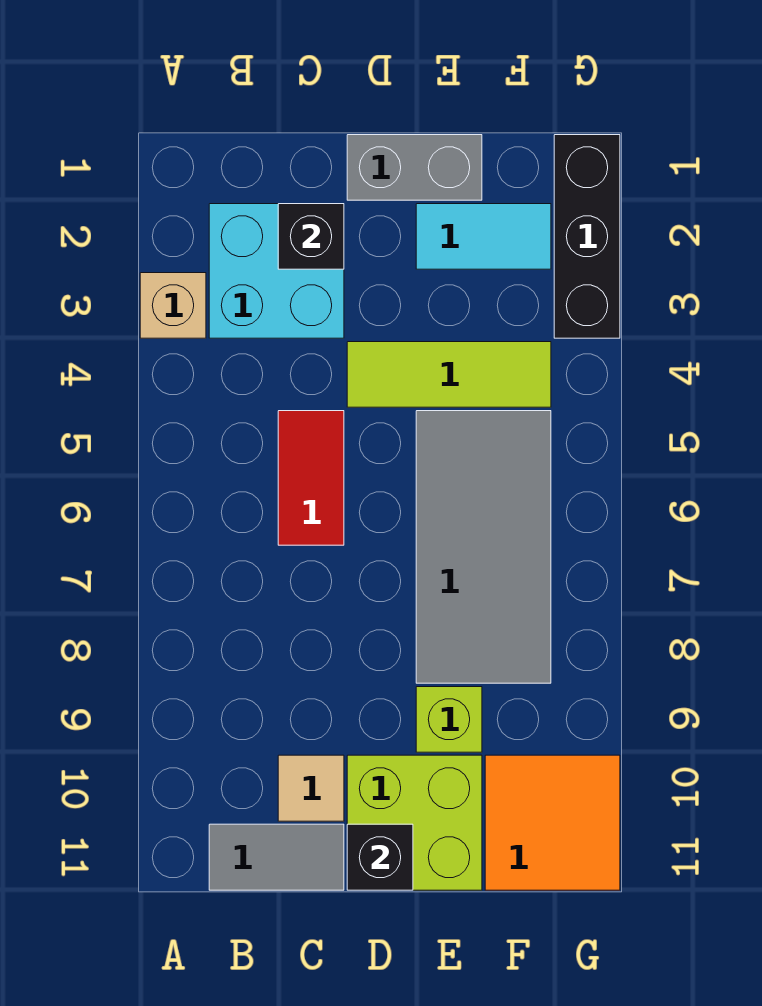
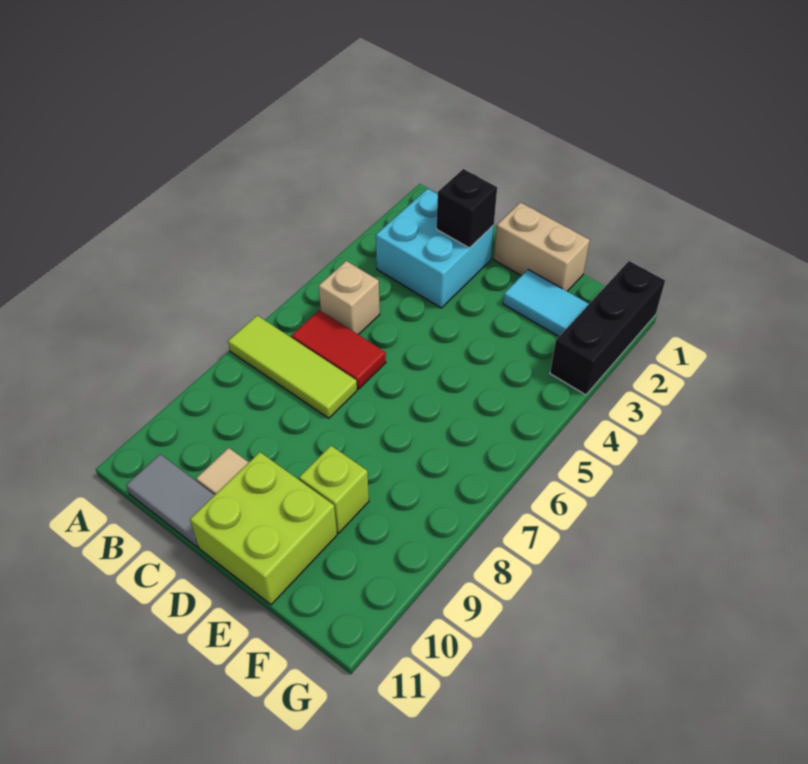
tan 1x1 brick [140,273,206,338] -> tan 1x1 brick moved to [319,261,380,335]
red 1x2 tile [278,411,344,545] -> red 1x2 tile turned to [291,310,386,389]
grey 1x2 brick [347,135,482,200] -> tan 1x2 brick [494,202,590,291]
lime 1x3 tile [347,342,551,407] -> lime 1x3 tile moved to [228,315,357,418]
black 1x1 brick [347,824,413,890] -> none
grey 2x4 tile [416,411,551,683] -> none
orange 2x2 tile [485,755,620,890] -> none

